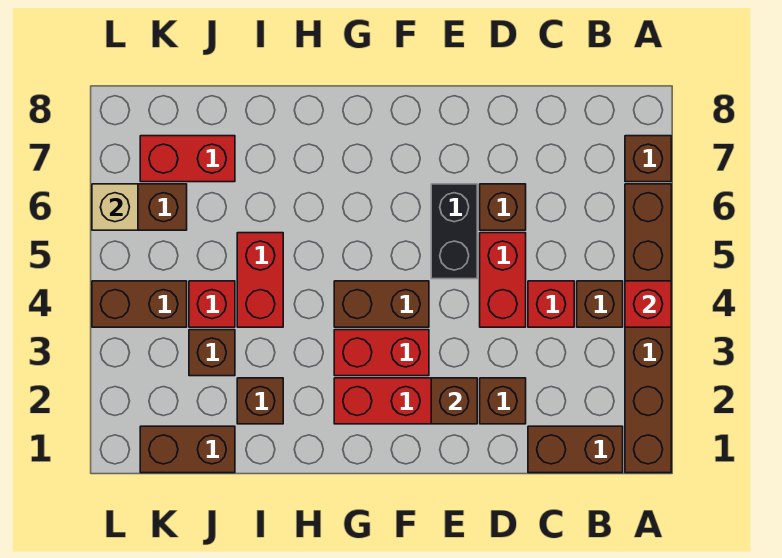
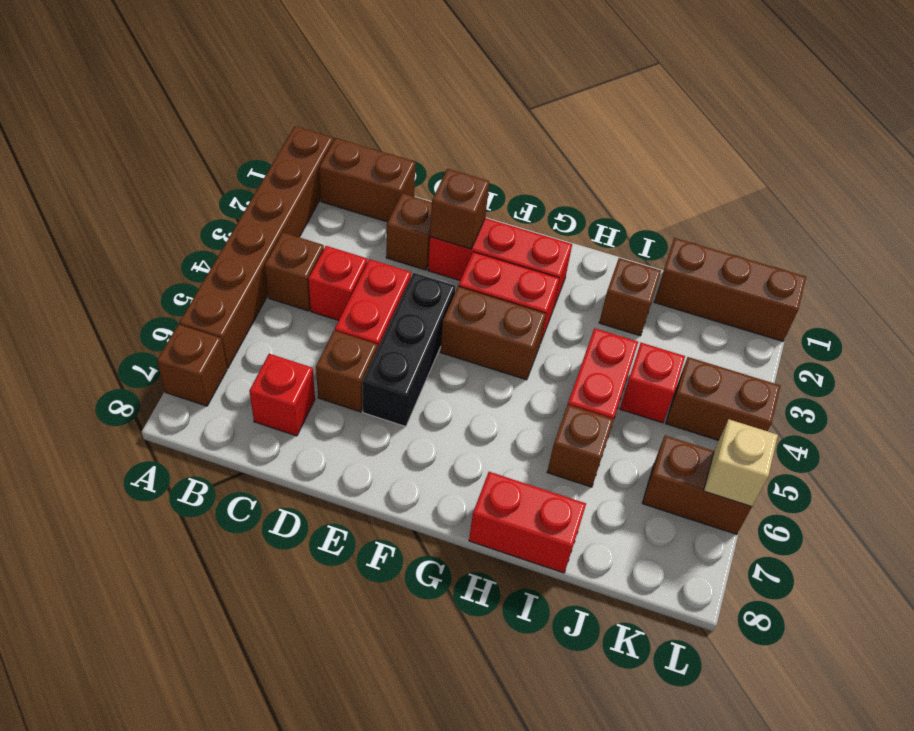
red 1x1 brick [625,281,671,327] -> red 1x1 brick moved to [249,354,315,436]
black 1x2 brick [431,184,477,279] -> black 1x3 brick [362,273,456,427]
brown 1x2 brick [140,426,235,473] -> brown 1x3 brick [654,238,806,341]
brown 1x1 brick [189,330,235,376] -> brown 1x1 brick moved to [547,405,613,487]
red 1x2 brick [140,136,235,182] -> red 1x2 brick moved to [469,472,586,573]

